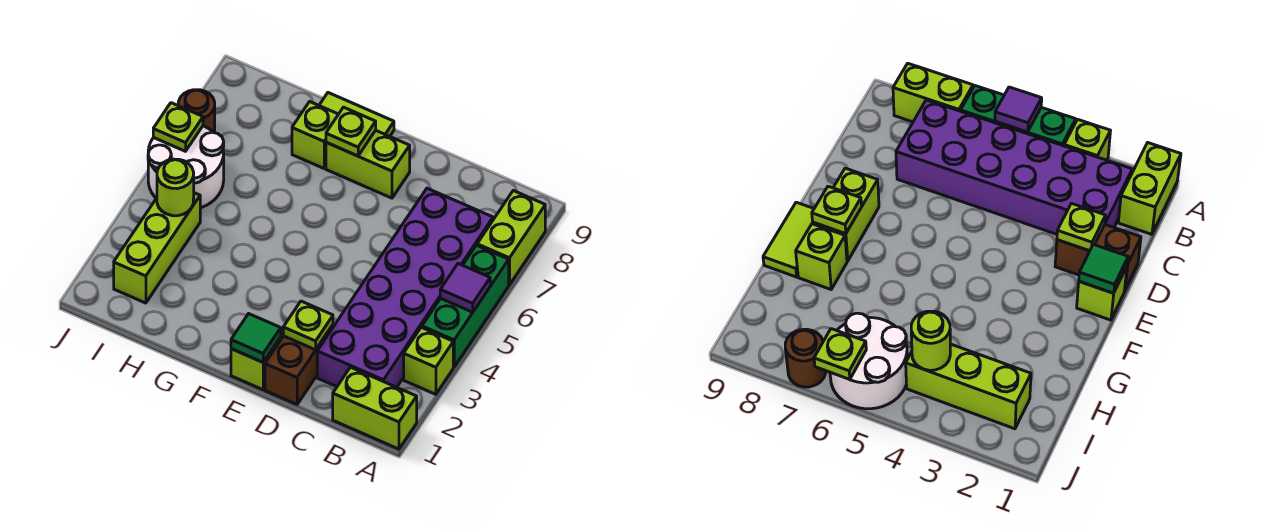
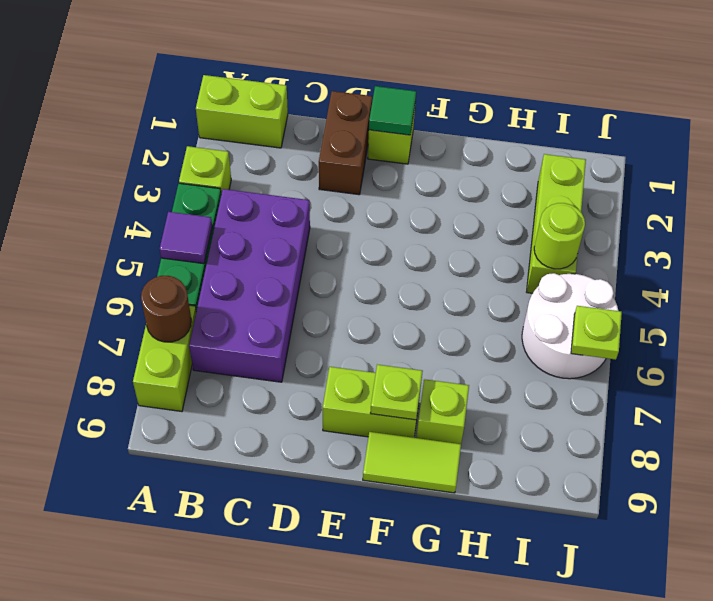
purple 2x6 brick [317,188,493,387] -> purple 2x4 brick [189,189,310,382]
lime 1x1 plate [283,301,333,350] -> none
brown 1x1 round brick [178,90,215,133] -> brown 1x1 round brick moved to [141,276,191,342]

